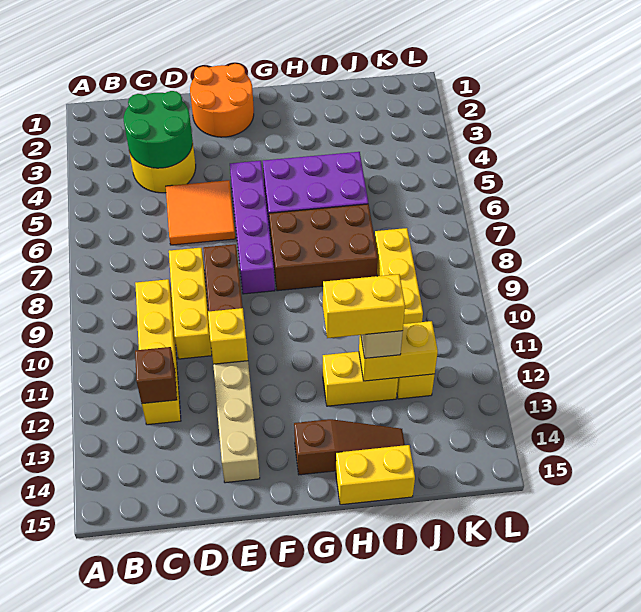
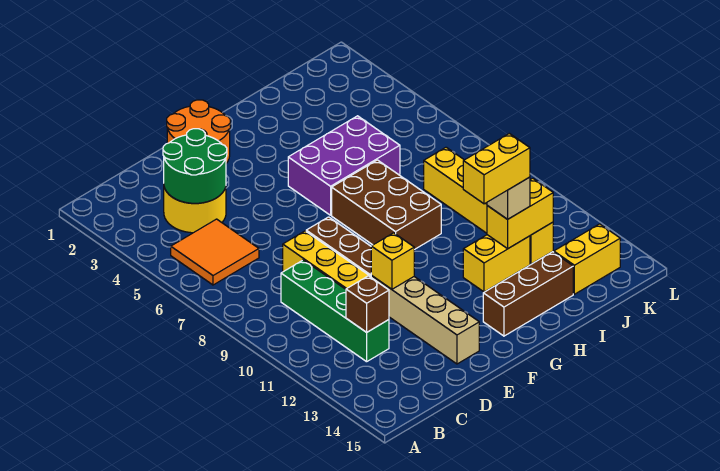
yellow 1x4 brick [135,279,181,425] -> green 1x4 brick [281,260,389,362]
orange 2x2 tile [166,180,235,245] -> orange 2x2 tile moved to [171,219,259,285]
purple 1x4 brick [230,161,275,294] -> none
brown 2x3 brick [269,204,378,291] -> brown 2x3 brick turned to [332,160,441,250]
brown 1x3 slope [294,419,405,475] -> brown 1x3 brick [483,252,573,336]
yellow 1x2 brick [336,445,415,505] -> yellow 1x2 brick moved to [554,224,620,294]

